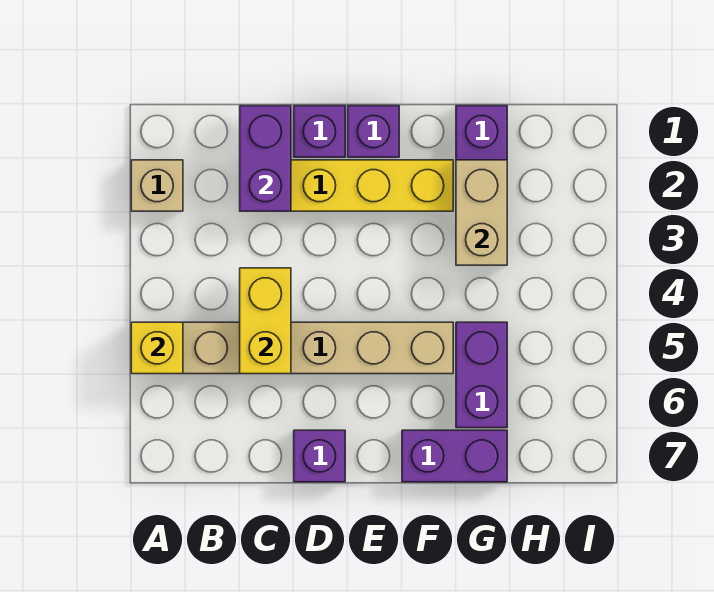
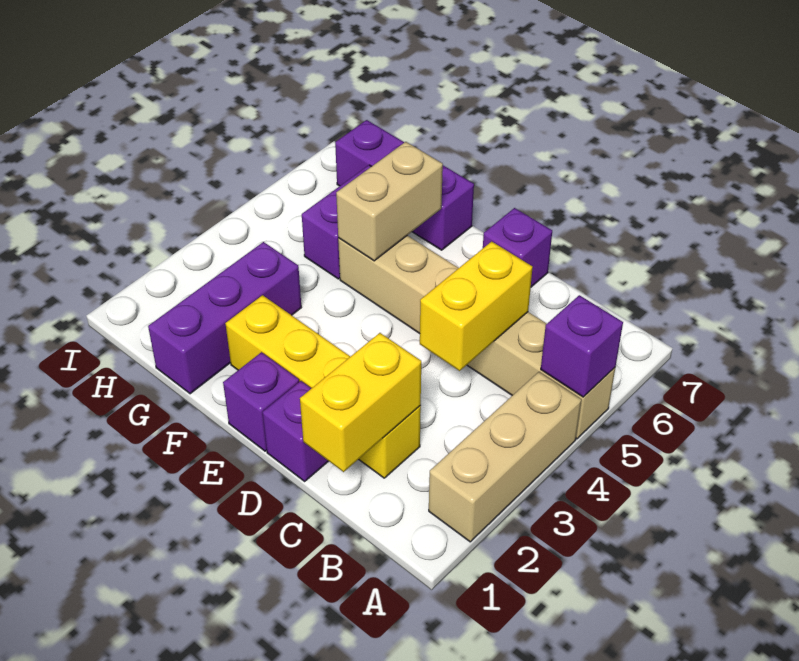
tan 1x1 brick [131,160,183,211] -> tan 1x3 brick [429,372,581,542]
yellow 1x1 brick [131,322,183,374] -> purple 1x1 brick [541,295,623,397]
purple 1x2 brick [240,106,291,211] -> yellow 1x2 brick [300,333,421,472]
purple 1x2 brick [402,430,507,482] -> purple 1x3 brick [335,120,474,250]
tan 1x2 brick [456,160,507,265] -> tan 1x2 brick moved to [336,142,443,261]

